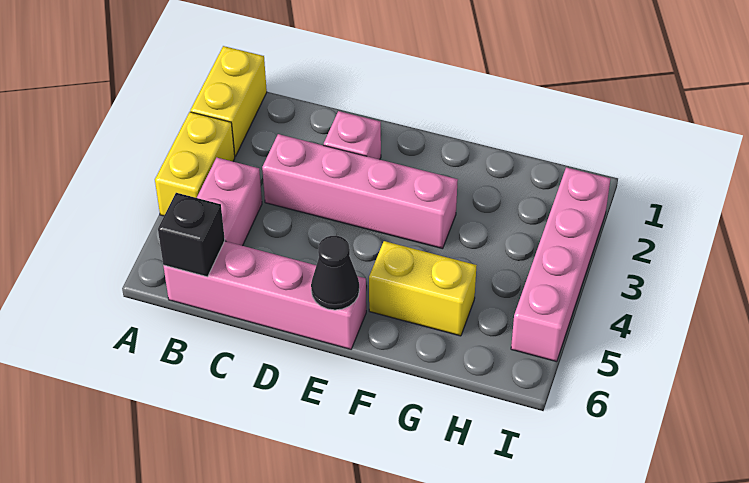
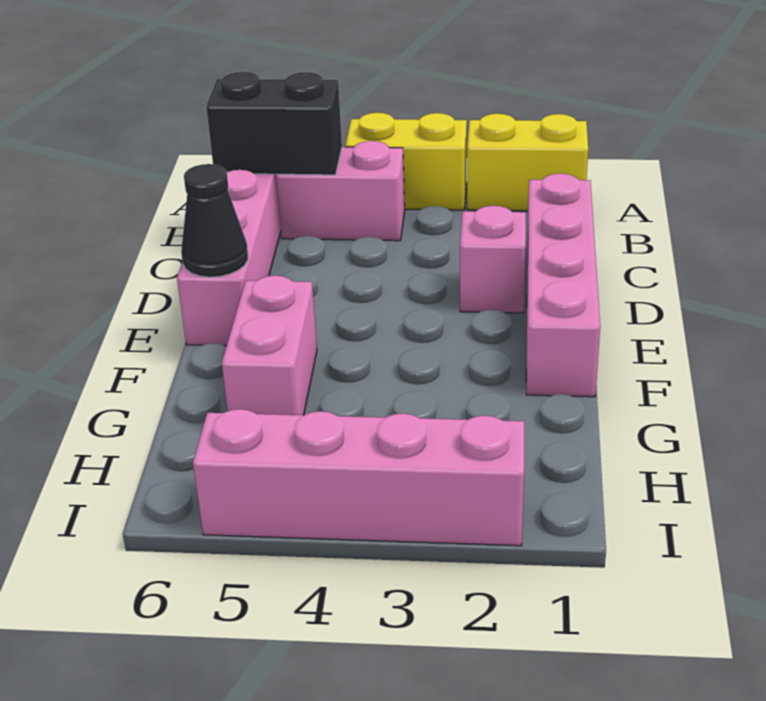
black 1x1 brick [158,193,225,277] -> black 1x2 brick [206,72,342,175]
pink 1x4 brick [262,134,458,249] -> pink 1x4 brick moved to [526,173,600,397]
yellow 1x2 brick [369,241,477,336] -> pink 1x2 brick [222,275,317,415]

